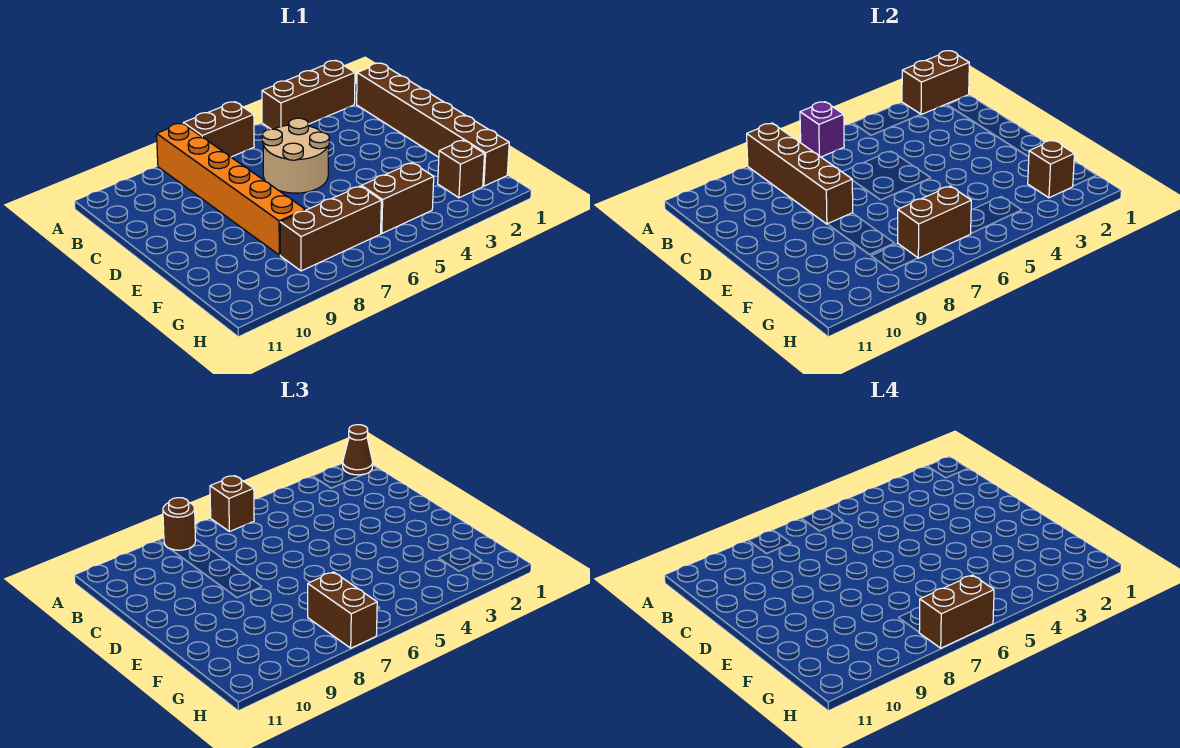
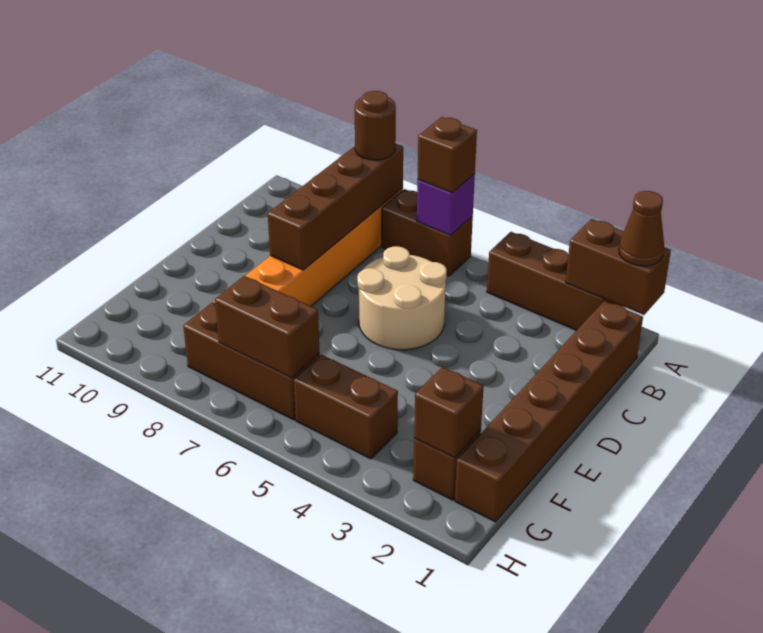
brown 1x2 brick [308,572,377,648] -> none
brown 1x2 brick [919,575,994,648] -> none

